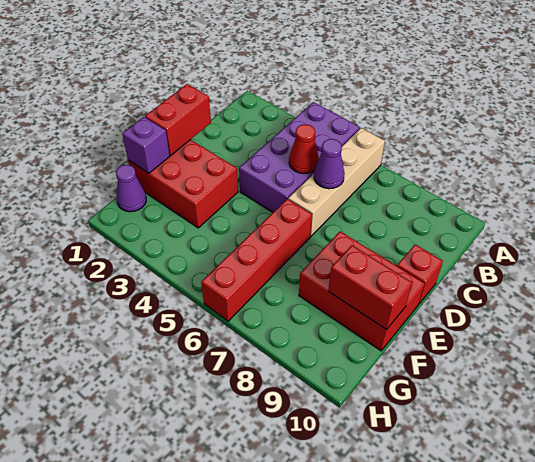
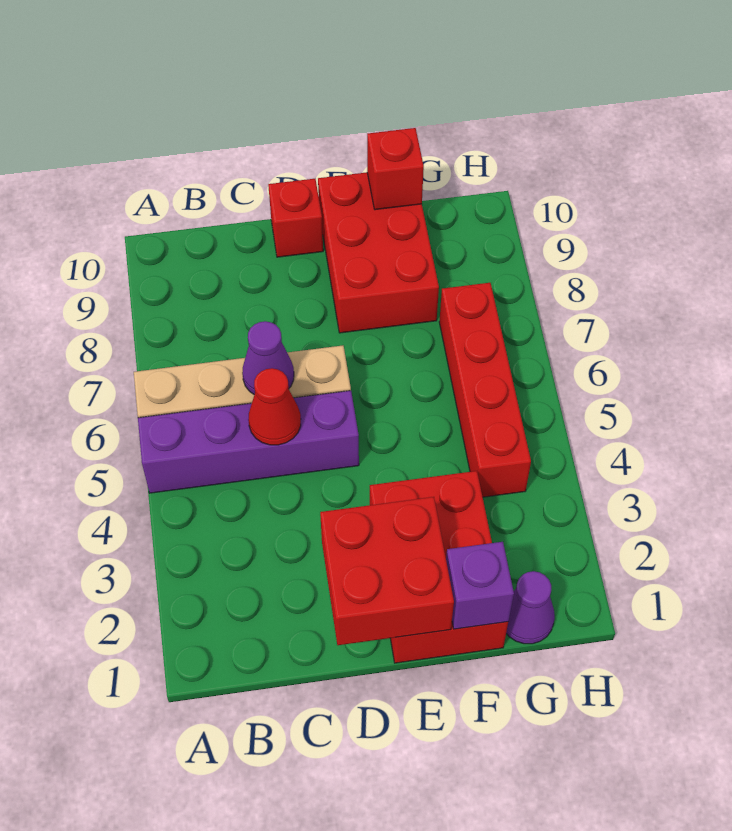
purple 2x4 brick [239,102,360,212] -> purple 1x4 brick [138,391,359,493]
red 1x2 brick [145,84,211,155] -> red 2x2 brick [320,497,454,645]
red 1x4 brick [201,199,312,321] -> red 1x4 brick turned to [439,283,531,497]
red 1x2 brick [328,245,412,330] -> red 1x1 brick [367,128,424,210]

